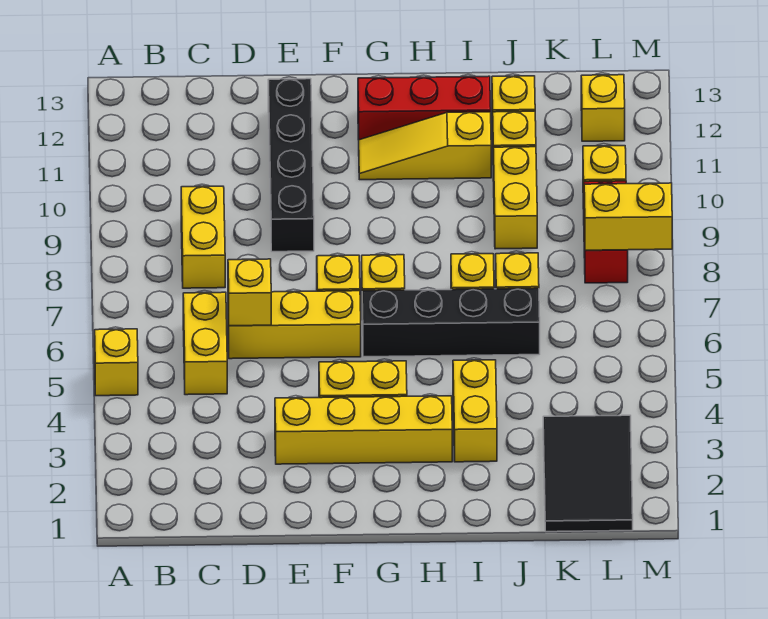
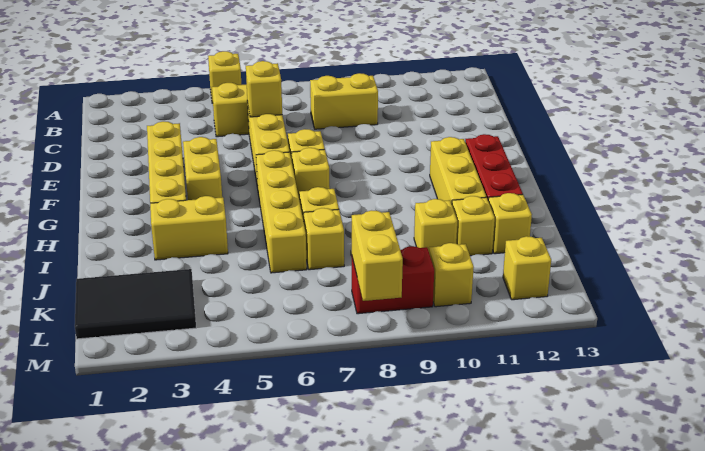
black 1x4 brick [268,79,314,252] -> none
black 1x4 brick [362,288,540,357] -> yellow 1x4 brick [256,150,307,273]
yellow 1x3 slope [359,112,491,180] -> yellow 1x3 brick [430,137,486,204]
yellow 1x2 brick [493,147,537,249] -> yellow 1x1 brick [414,199,457,251]

